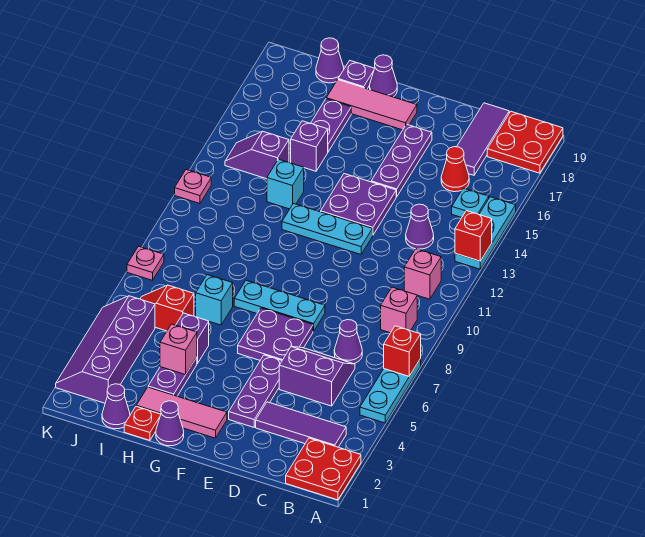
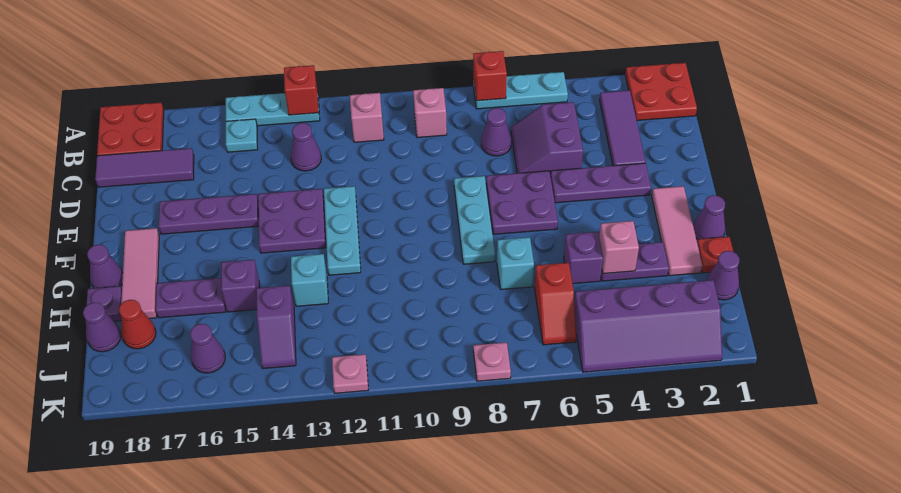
red 1x1 cone [441,147,469,192] -> red 1x1 cone moved to [119,300,156,349]
none -> purple 1x1 cone [190,324,225,373]

